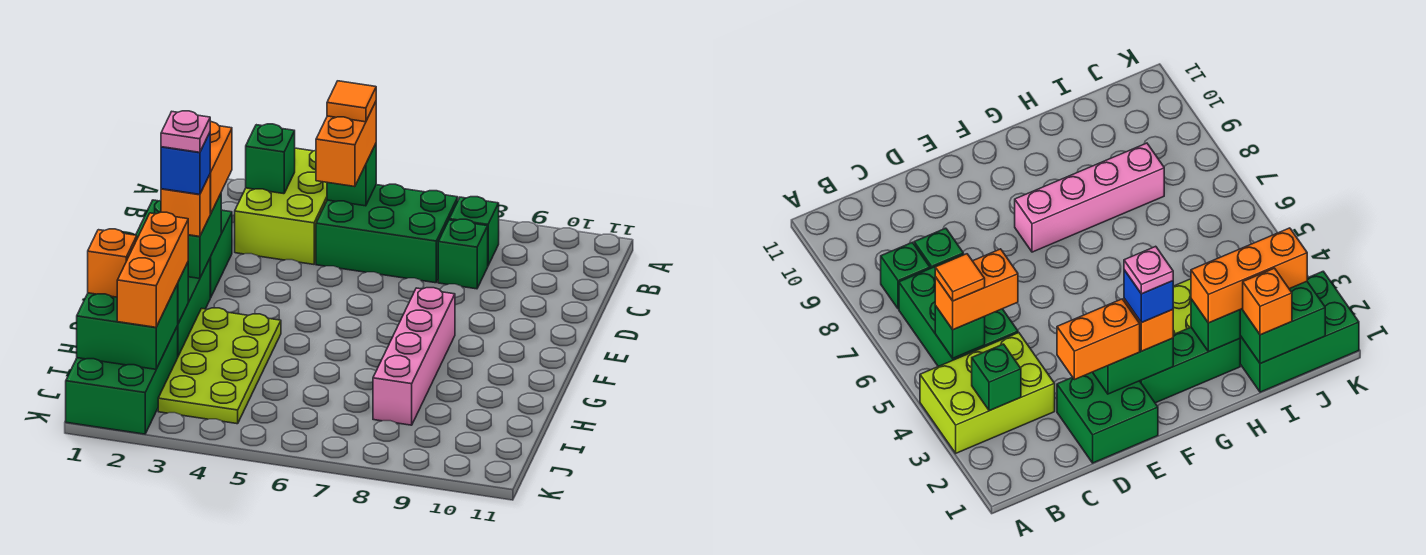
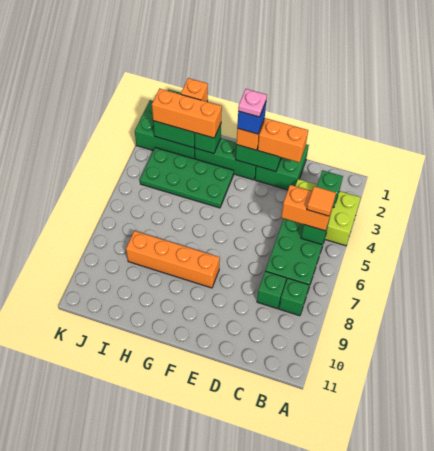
pink 1x4 brick [373,288,455,425] -> orange 1x4 brick [126,231,220,288]
lime 2x4 plate [158,308,281,424] -> green 2x4 plate [140,147,234,208]

